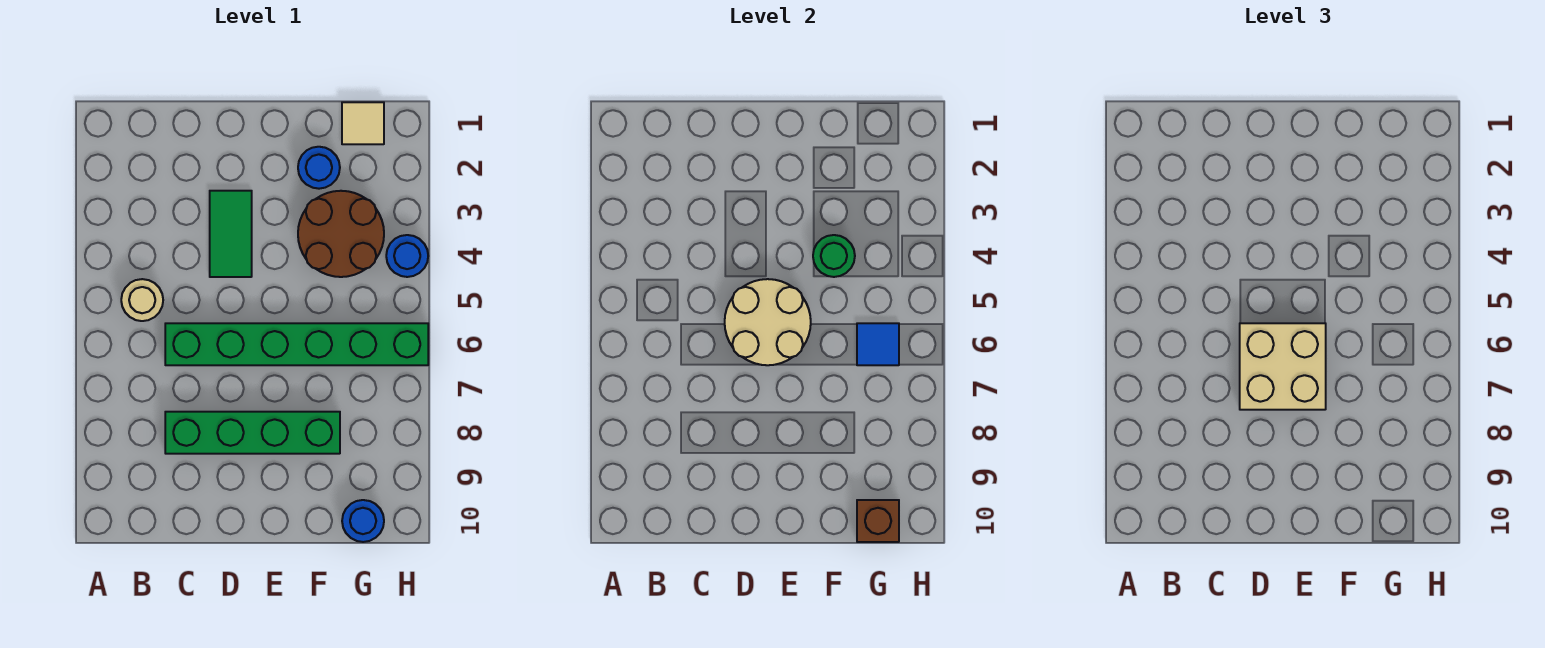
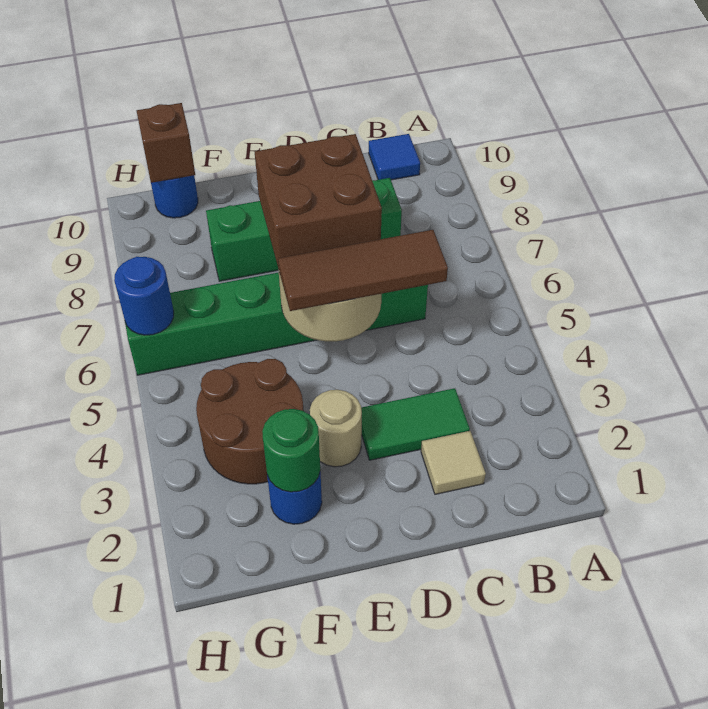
tan 1x1 round brick [121,279,163,321] -> tan 1x1 round brick moved to [310,390,362,467]
none -> brown 1x3 tile [278,230,448,311]
green 1x2 tile [210,191,252,277] -> green 1x2 tile turned to [361,388,470,460]
tan 2x2 brick [1240,323,1326,410] -> brown 2x2 brick [255,134,382,269]
green 1x1 round brick [813,235,855,277] -> green 1x1 round brick moved to [262,409,320,492]
tan 1x1 tile [342,102,384,144] -> tan 1x1 tile moved to [421,431,486,494]
blue 1x1 tile [857,323,899,365] -> blue 1x1 tile moved to [369,134,420,180]
blue 1x1 round brick [386,235,428,277] -> blue 1x1 round brick moved to [114,257,174,335]

